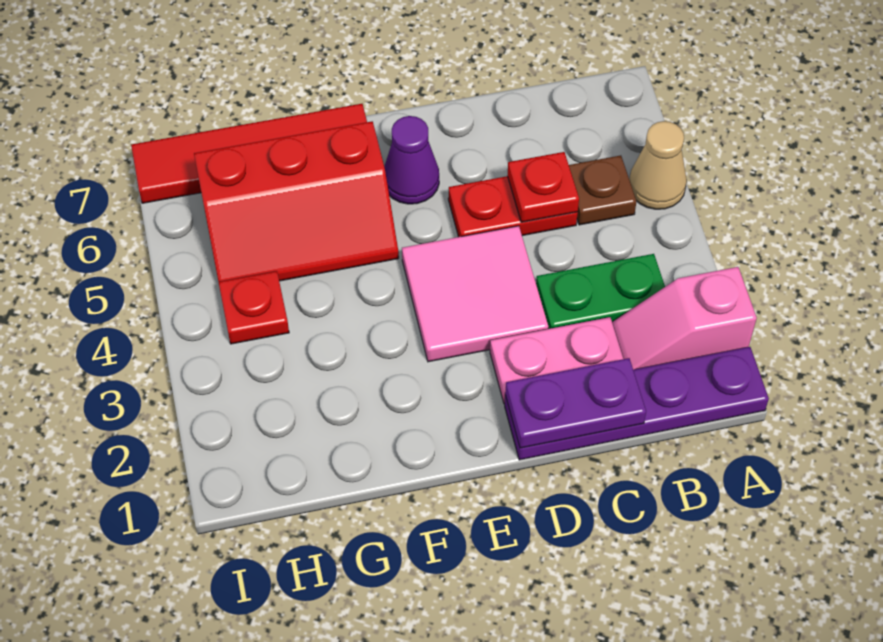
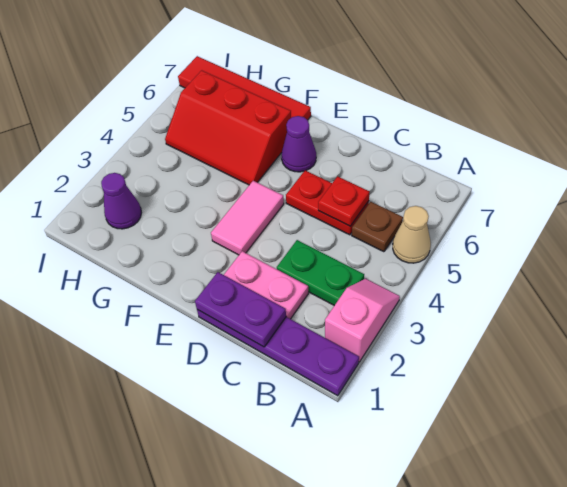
pink 1x2 slope [612,267,757,370] -> pink 1x2 slope turned to [325,279,400,362]
pink 2x2 tile [402,226,548,362] -> pink 1x2 tile [211,181,284,255]
none -> purple 1x1 cone [101,173,141,229]
red 1x1 plate [219,271,289,344] -> none

